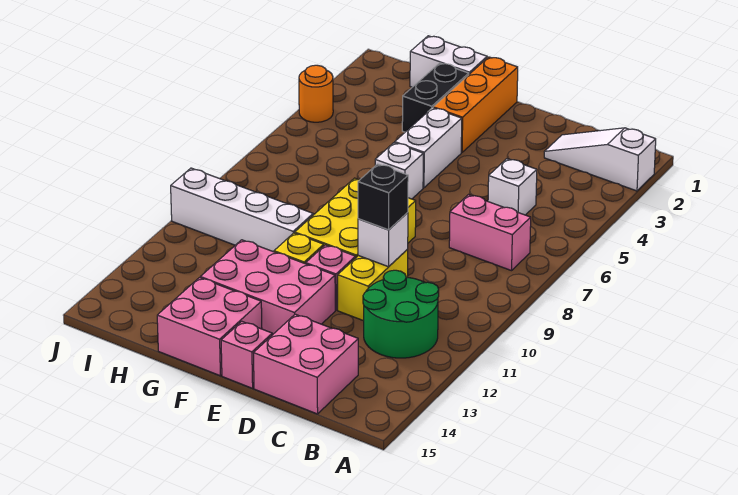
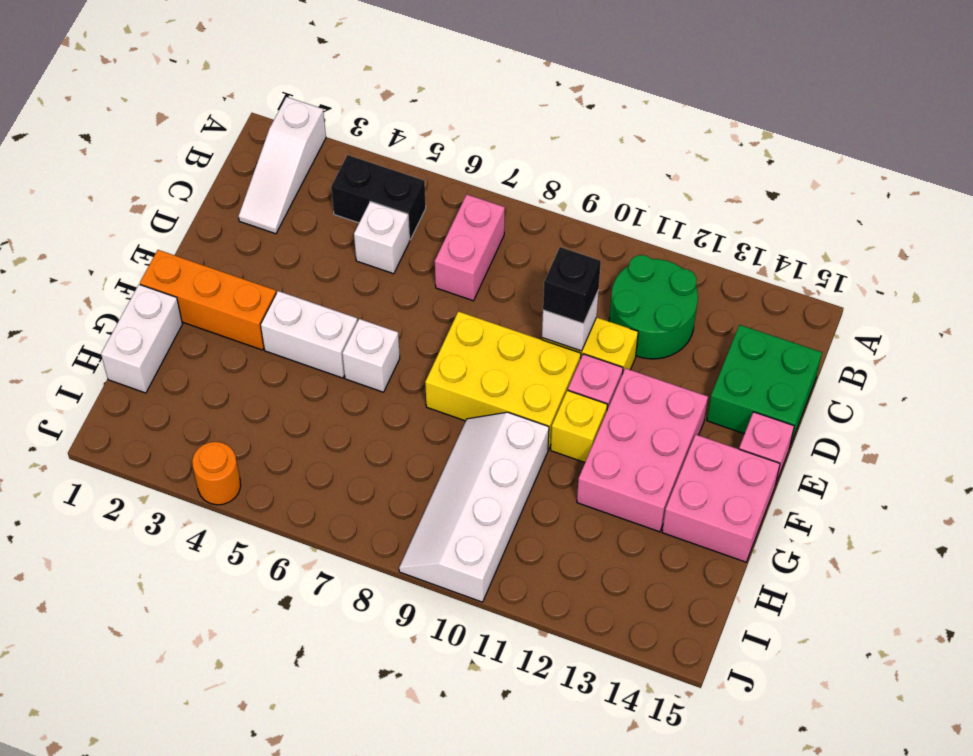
pink 2x2 brick [254,314,358,414] -> green 2x2 brick [707,325,822,446]
black 1x2 brick [402,63,469,132] -> black 1x2 brick moved to [331,155,426,240]

